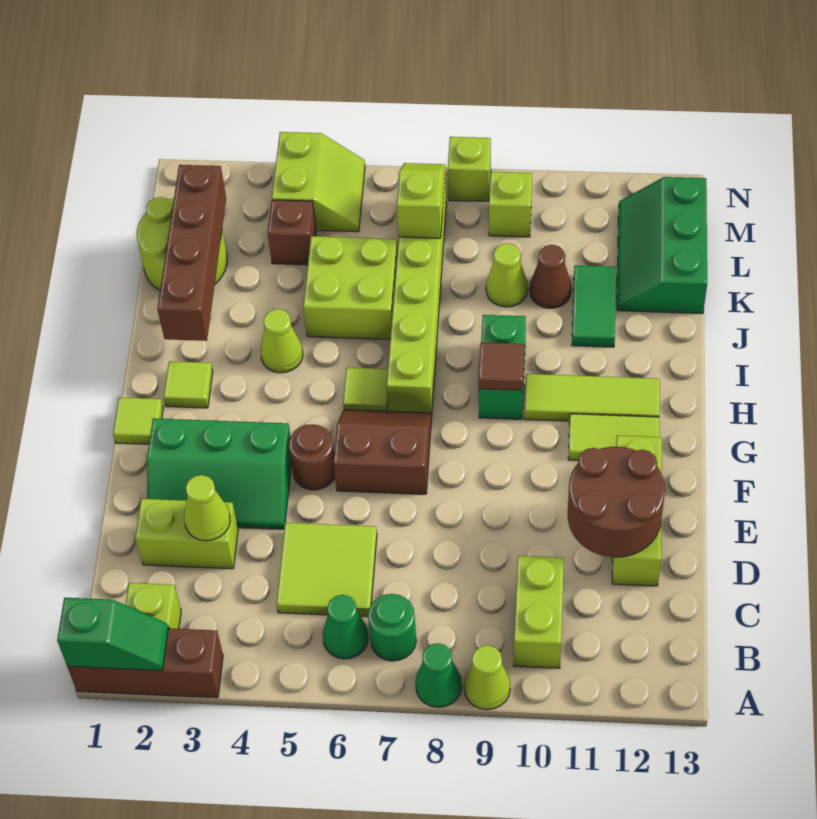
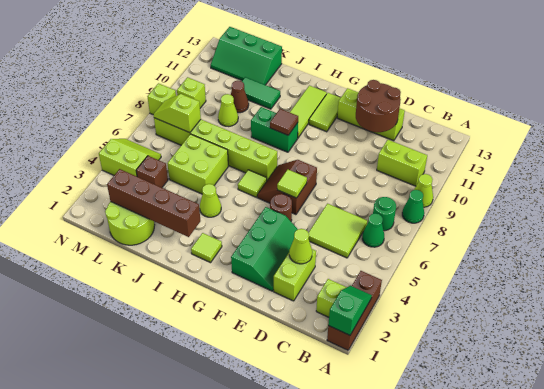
lime 1x1 tile [113,397,163,444] -> lime 1x1 tile moved to [277,170,307,198]

